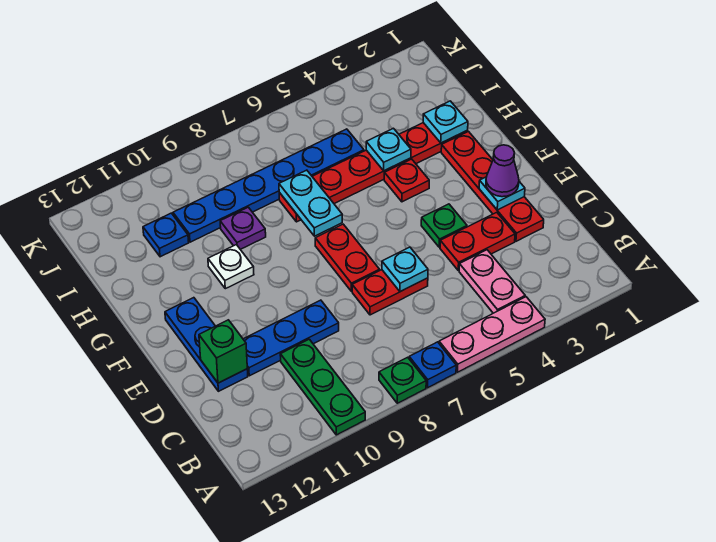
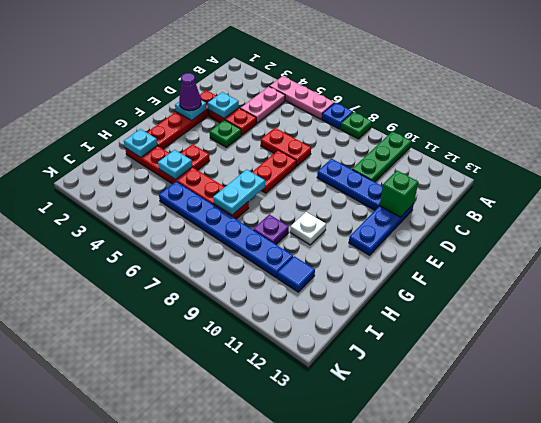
cyan 1x1 plate [382,247,428,292] -> cyan 1x1 plate moved to [208,92,239,119]
blue 1x1 plate [143,213,189,257] -> blue 1x1 tile [278,256,315,292]

